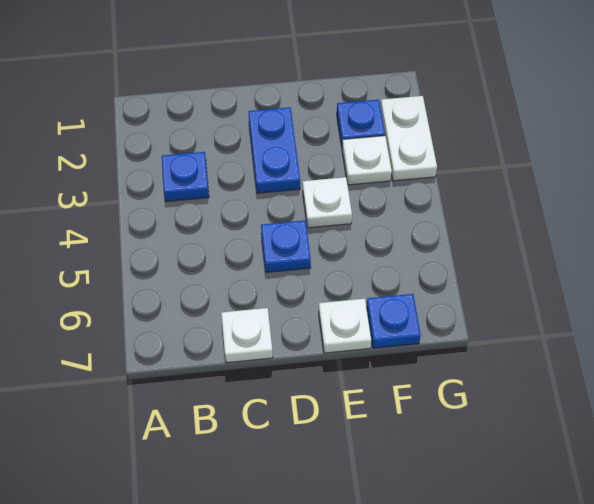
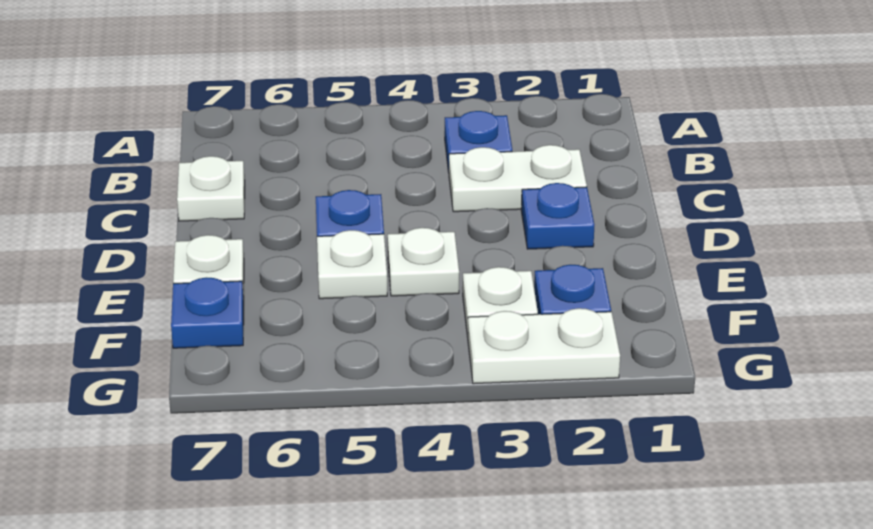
none -> white 1x2 plate [449,145,587,212]
blue 1x2 plate [248,107,300,193] -> blue 1x1 plate [521,183,594,249]
none -> white 1x1 plate [317,230,387,299]

